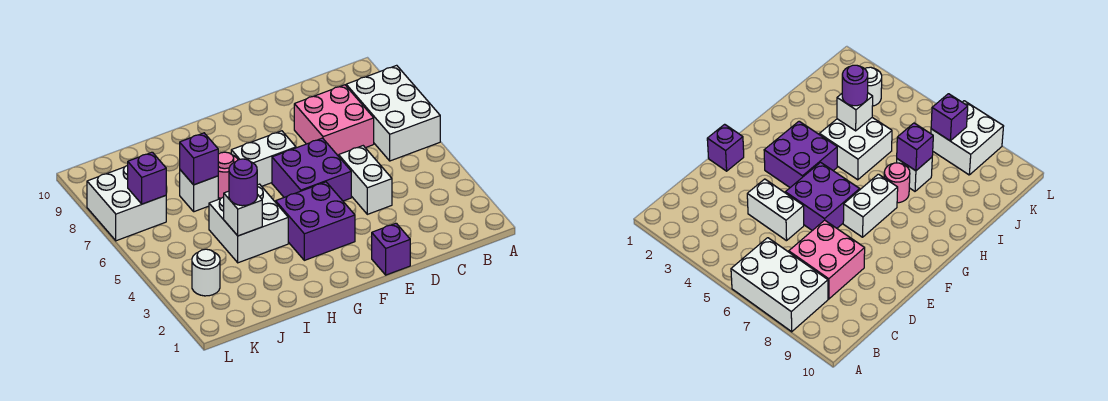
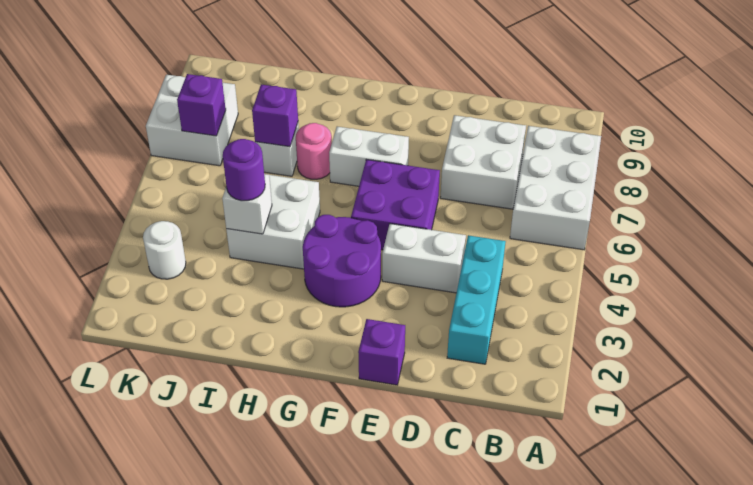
none -> cyan 1x3 brick [447,235,506,364]
pink 2x2 brick [294,85,374,156] -> white 2x2 brick [440,115,526,209]
white 1x2 brick [339,146,392,214] -> white 1x2 brick turned to [382,224,466,293]
purple 2x2 brick [276,182,355,260] -> purple 2x2 round brick [303,215,381,307]

